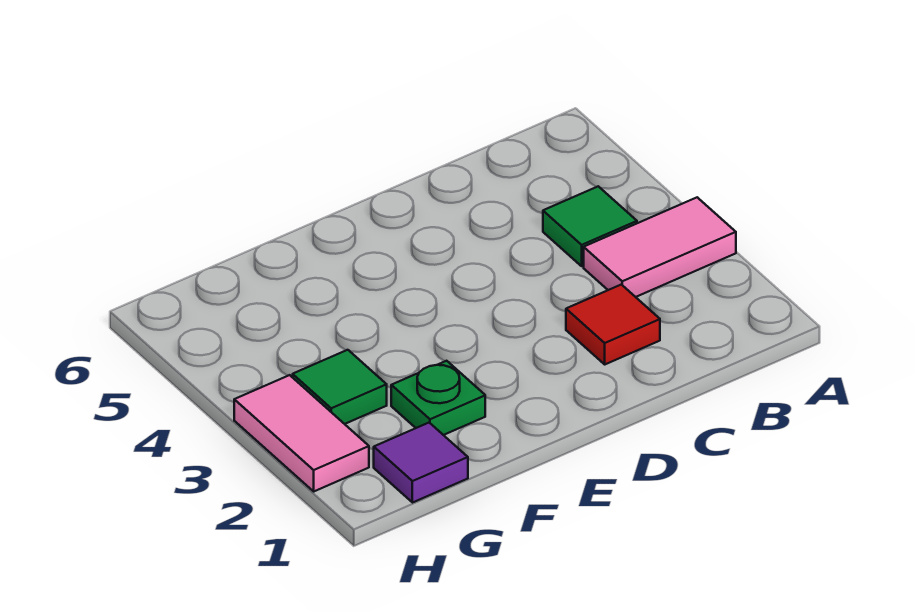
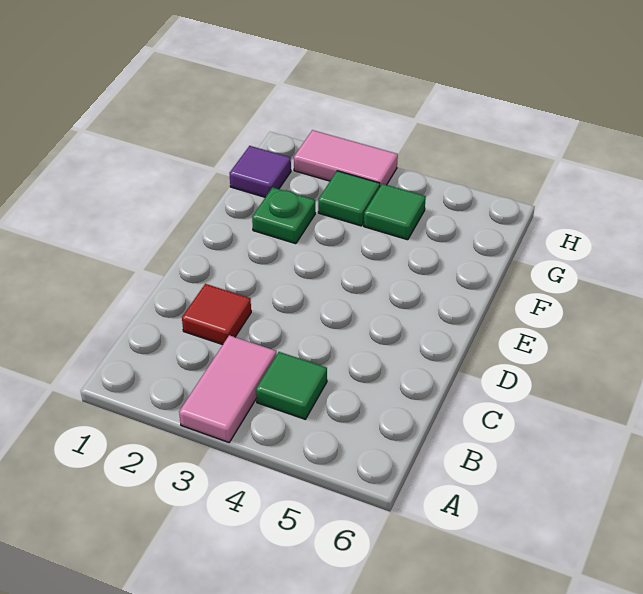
none -> green 1x1 tile [364,184,426,240]

